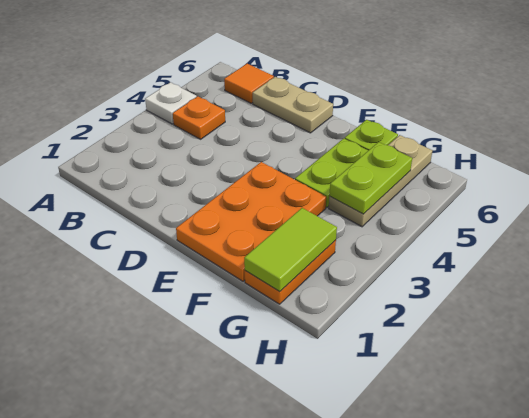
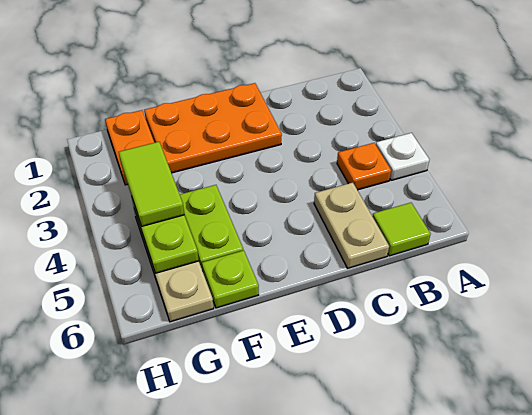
orange 1x1 tile [224,64,274,103] -> lime 1x1 tile [372,203,431,256]
tan 1x2 plate [253,77,333,133] -> tan 1x2 plate turned to [314,183,389,268]
orange 2x3 plate [176,162,326,281] -> orange 2x3 plate turned to [144,83,282,173]
lime 1x2 tile [244,208,337,292] -> lime 1x2 tile moved to [119,142,184,226]

